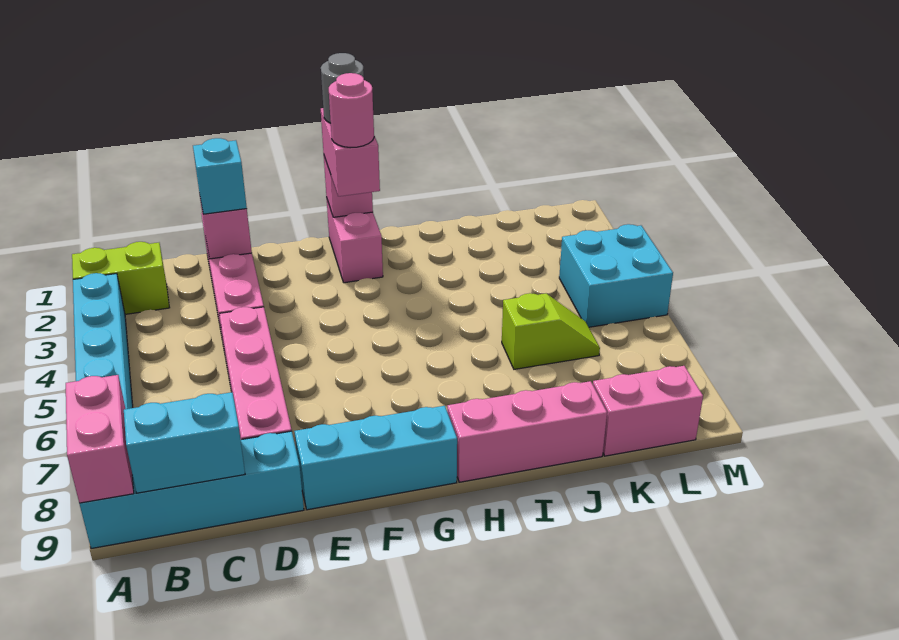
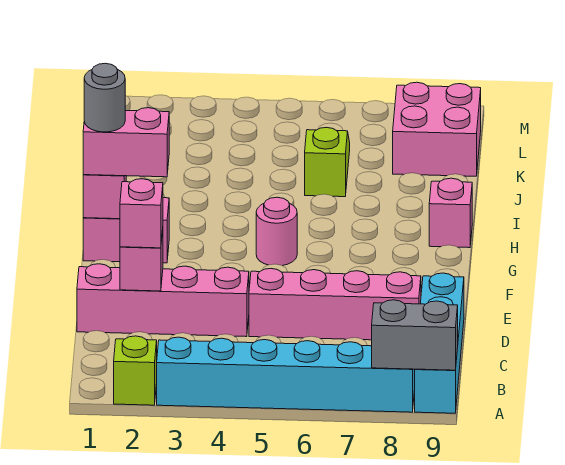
lime 1x2 brick [72,242,169,314] -> lime 1x1 brick [114,336,157,405]
pink 1x2 brick [66,375,134,503] -> grey 1x2 brick [372,300,458,370]
cyan 1x2 brick [124,392,245,493] -> none
cyan 1x1 brick [193,138,247,214] -> pink 1x1 brick [120,179,163,248]
cyan 1x3 brick [294,406,457,510] -> none
pink 1x1 round brick [329,73,374,148] -> pink 1x1 round brick moved to [256,197,297,266]
pink 1x3 brick [447,381,607,482] -> pink 1x1 brick [429,178,472,248]
pink 1x2 brick [593,366,703,456] -> pink 2x2 brick [393,82,481,176]
cyan 2x2 brick [559,224,673,327] -> none

